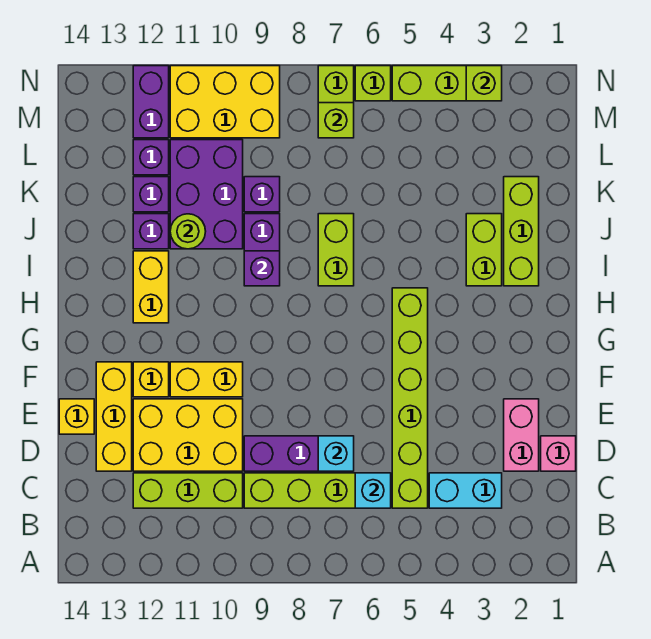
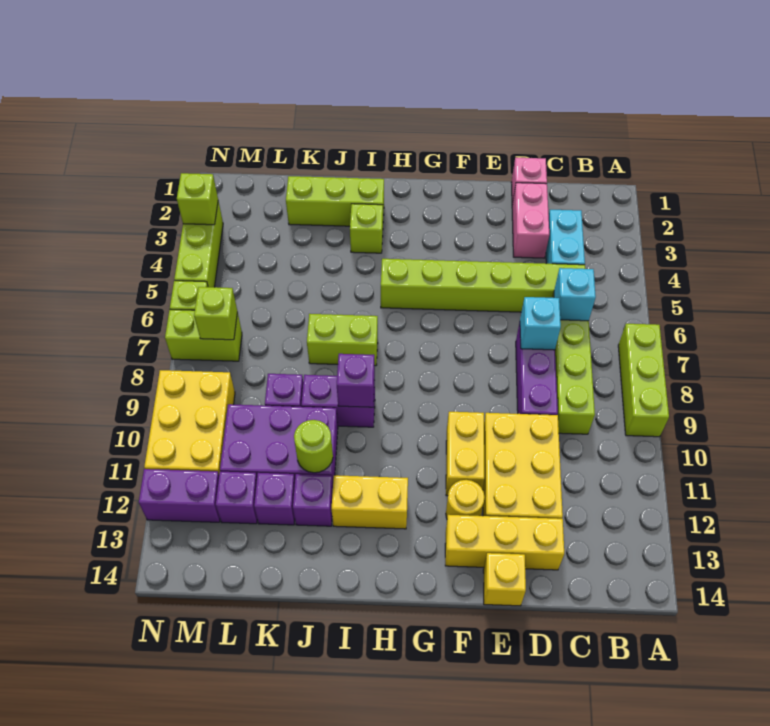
lime 1x3 brick [133,473,243,508] -> lime 1x3 brick moved to [618,324,669,437]
pink 1x2 brick [504,399,539,471] -> pink 1x2 brick turned to [512,183,549,258]
yellow 1x1 brick [133,362,169,397] -> yellow 1x1 round brick [446,480,485,518]
lime 1x2 brick [466,214,502,286] -> lime 1x1 brick [350,204,383,253]

